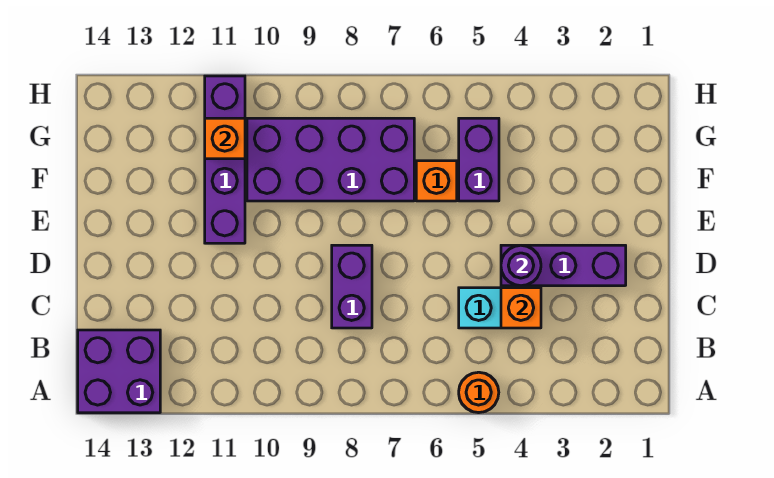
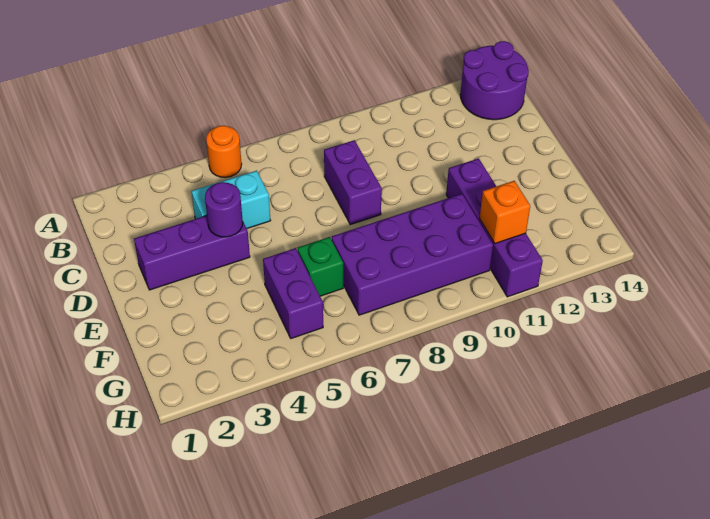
purple 2x2 brick [78,330,160,413] -> purple 2x2 round brick [460,41,529,120]
orange 1x1 brick [501,288,541,328] -> none
orange 1x1 brick [416,161,457,201] -> green 1x1 brick [298,237,343,296]

